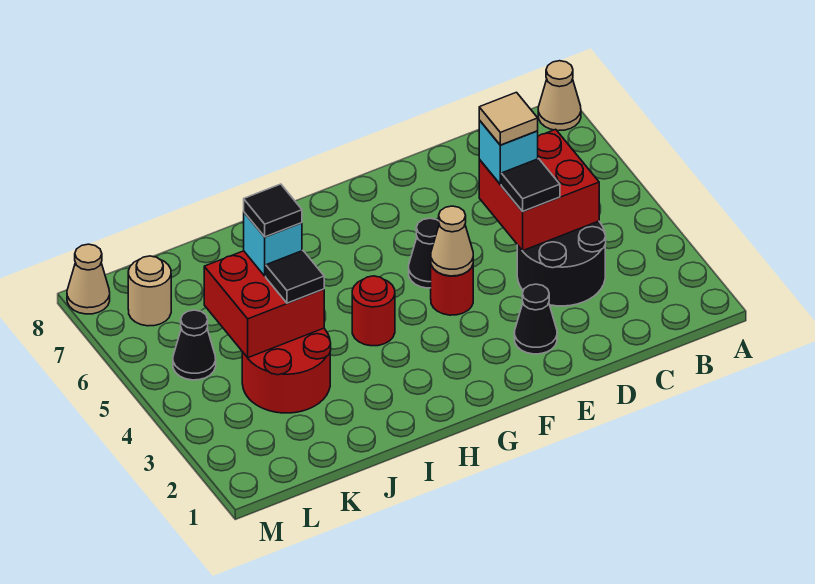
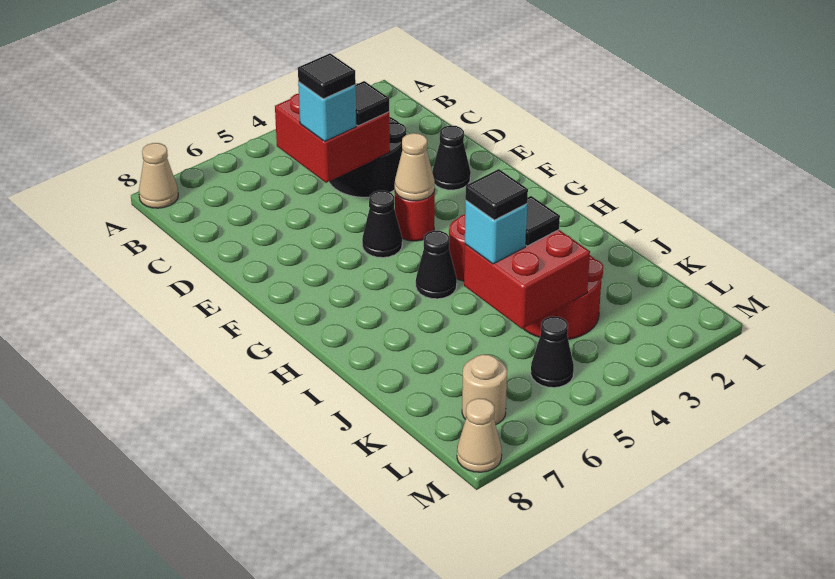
tan 1x1 tile [479,92,538,145] -> black 1x1 tile [298,53,356,99]
none -> black 1x1 cone [416,231,457,299]

